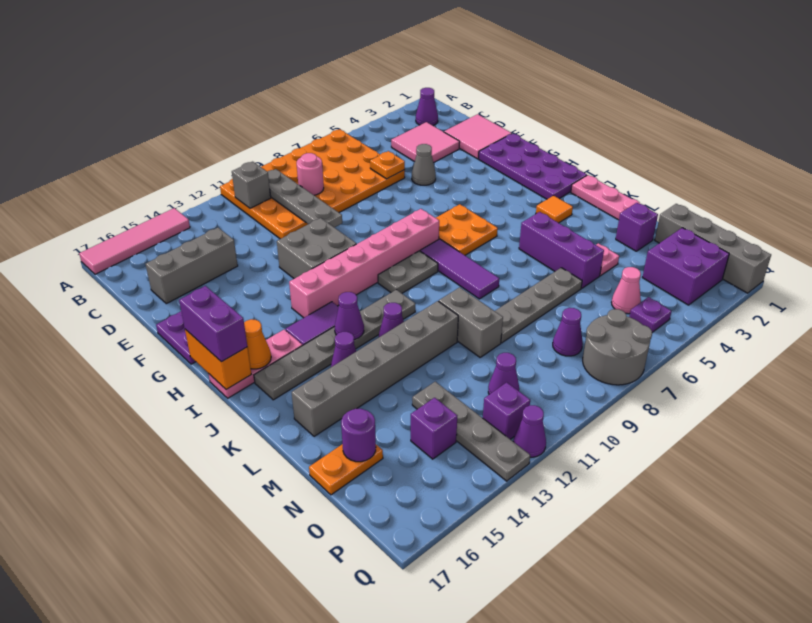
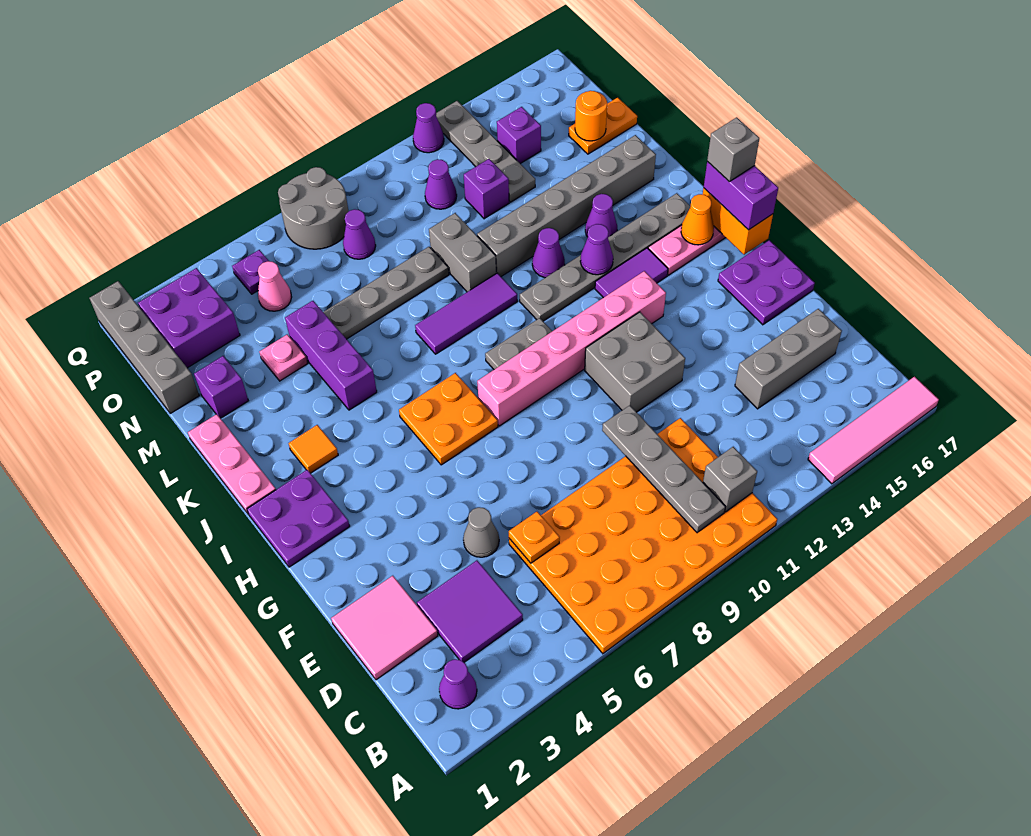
pink 2x2 tile [391,122,460,163] -> purple 2x2 tile [417,560,523,662]
pink 1x1 round brick [297,153,324,195] -> none
purple 2x4 plate [479,134,587,199] -> purple 2x2 plate [247,470,350,567]
purple 1x3 tile [420,239,499,299] -> purple 1x3 tile turned to [415,273,518,354]
none -> grey 1x1 brick [707,117,759,182]
purple 1x1 round brick [341,409,376,462] -> orange 1x1 round brick [575,91,607,141]
purple 1x1 brick [483,382,530,439] -> purple 1x1 brick moved to [464,159,509,219]

